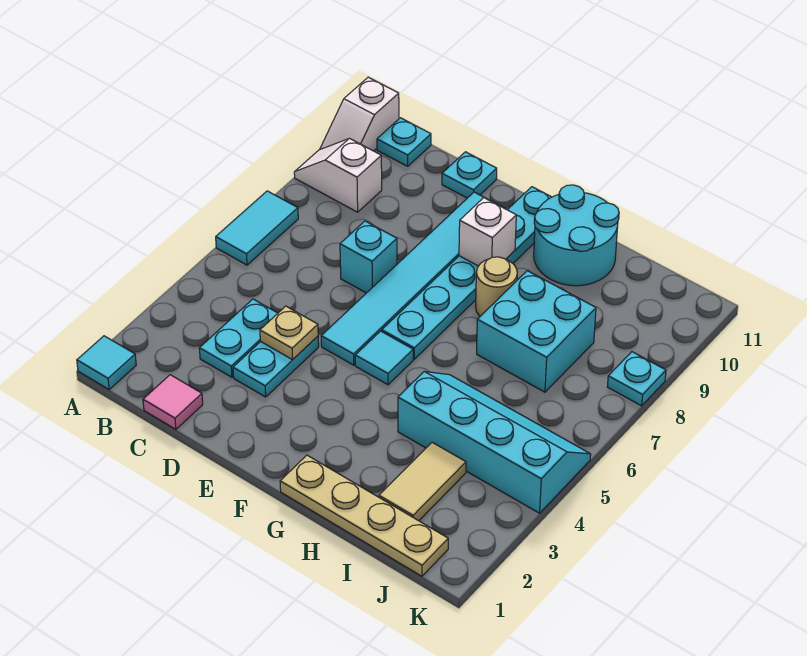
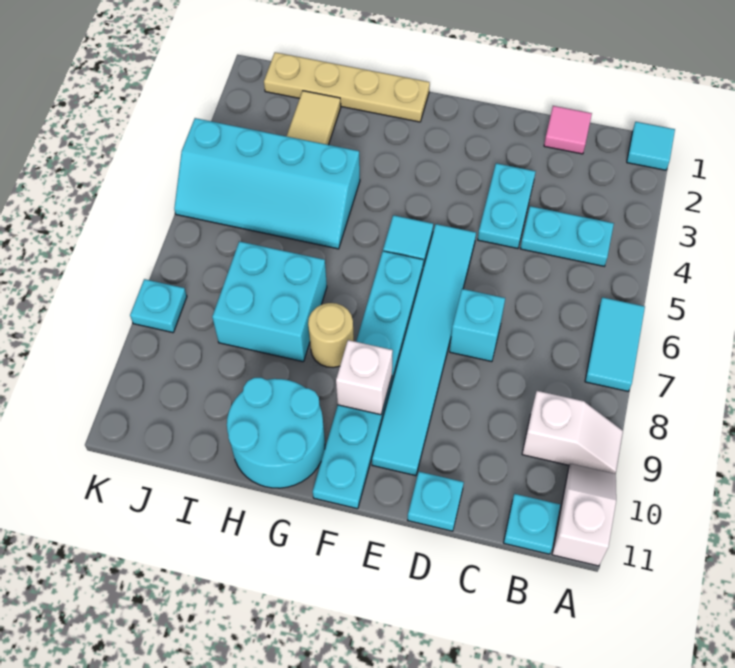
cyan 1x2 plate [199,299,278,377] -> cyan 1x2 plate turned to [520,206,614,266]
tan 1x1 plate [260,306,318,360] -> none

